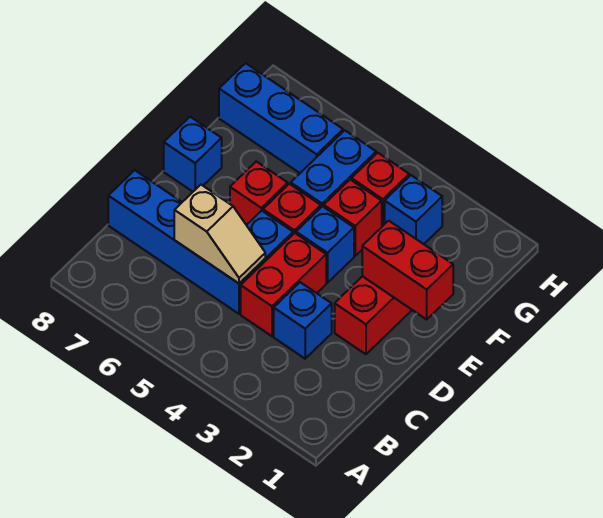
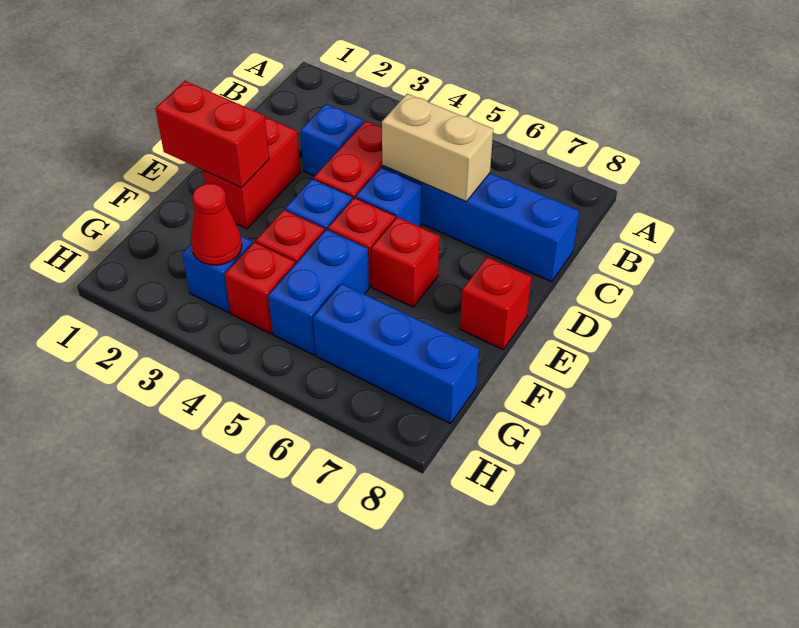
tan 1x2 slope [174,185,265,283] -> tan 1x2 brick [382,94,493,202]
blue 1x1 brick [164,117,222,192] -> red 1x1 brick [460,257,531,349]
none -> red 1x1 cone [191,184,242,265]

